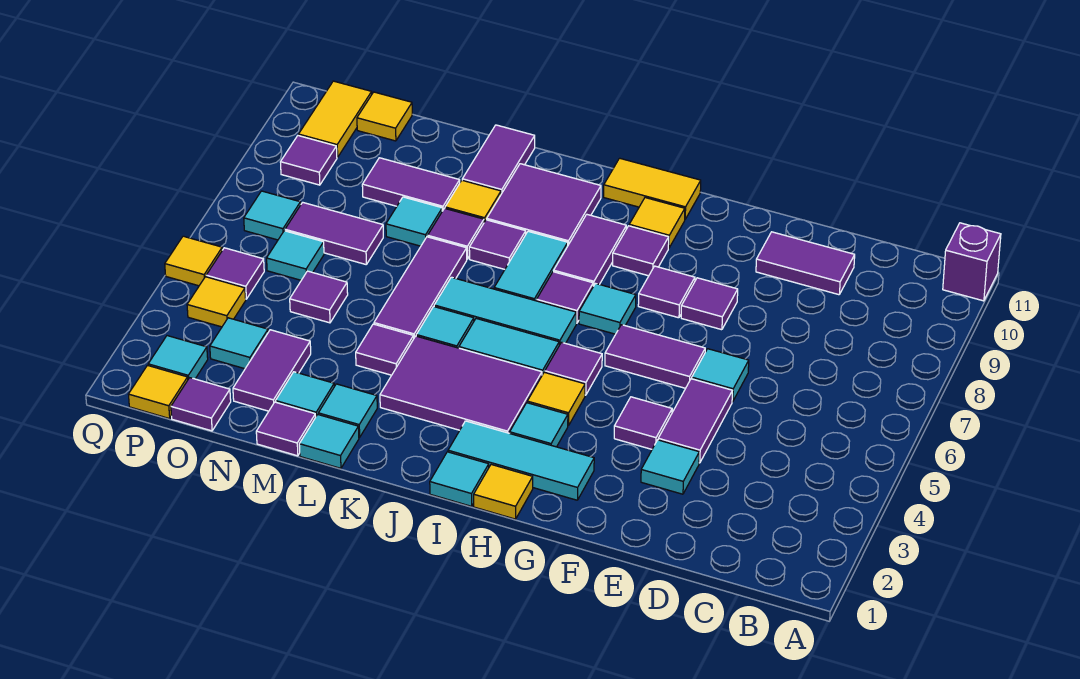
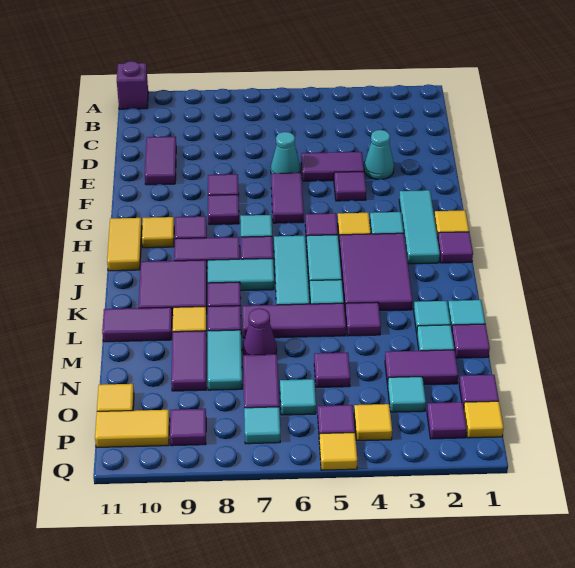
cyan 1x1 tile [641,440,699,494] -> cyan 1x1 cone [364,130,394,180]
cyan 1x1 tile [692,349,749,402] -> cyan 1x1 cone [271,132,300,174]
cyan 1x1 tile [430,452,489,506] -> purple 1x1 tile [437,232,473,263]
none -> purple 1x1 cone [243,308,277,355]
cyan 1x1 tile [386,197,442,246] -> cyan 1x2 tile [208,330,242,390]
cyan 1x1 tile [148,336,208,379] -> purple 1x1 tile [427,402,467,439]

